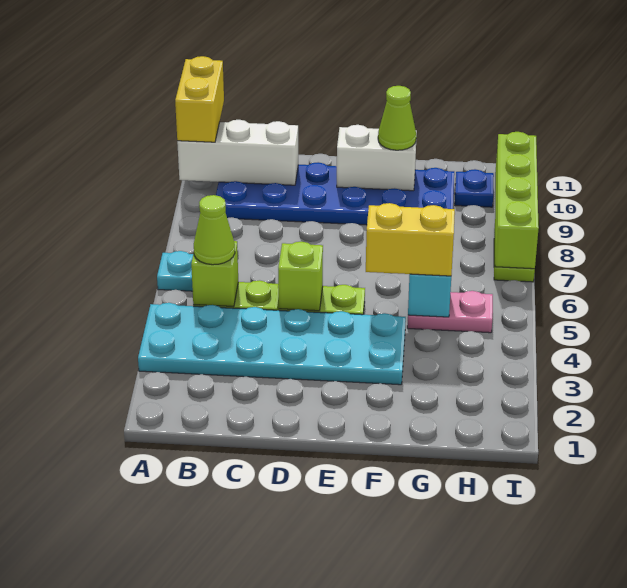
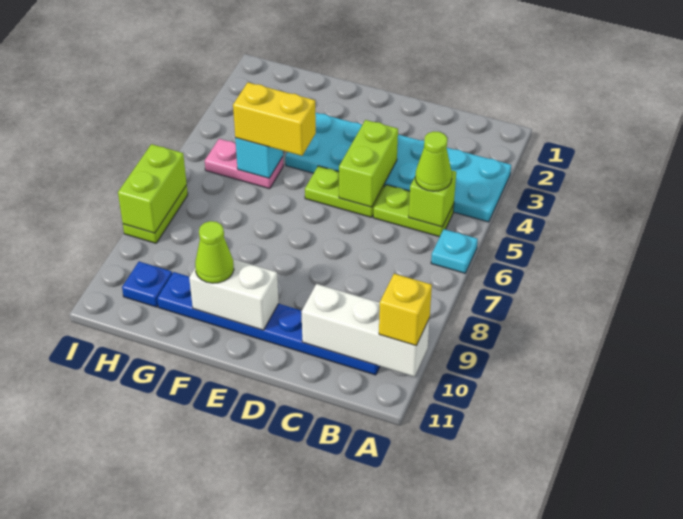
yellow 1x2 brick [175,56,224,142] -> yellow 1x1 brick [379,274,432,346]
blue 2x6 plate [216,162,454,225] -> blue 1x6 plate [157,272,380,375]
lime 1x1 brick [278,242,323,311] -> lime 1x2 brick [339,120,398,207]
lime 1x4 brick [495,132,539,269] -> lime 1x2 brick [118,144,187,233]

